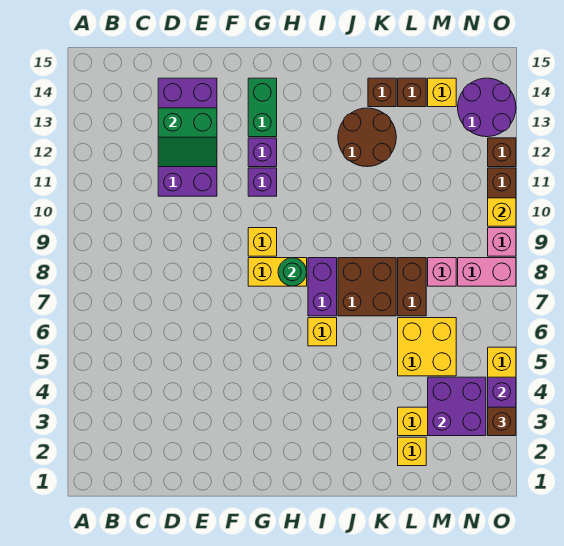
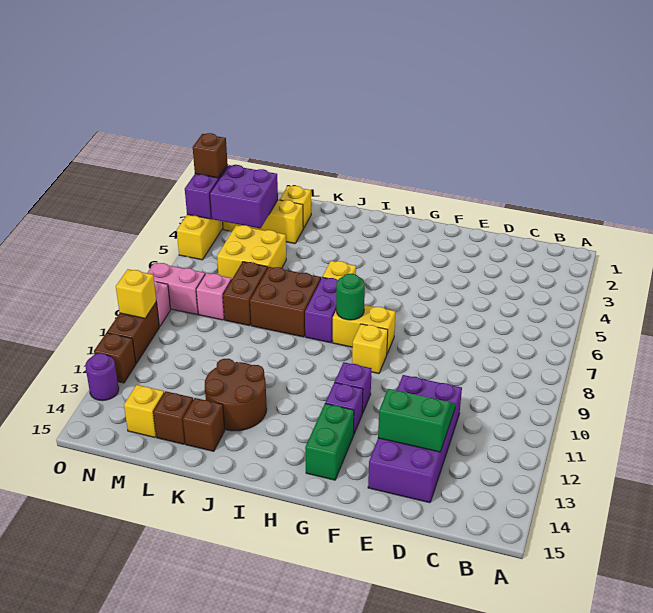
purple 2x2 round brick [458,78,516,137] -> purple 1x1 round brick [85,353,119,401]

